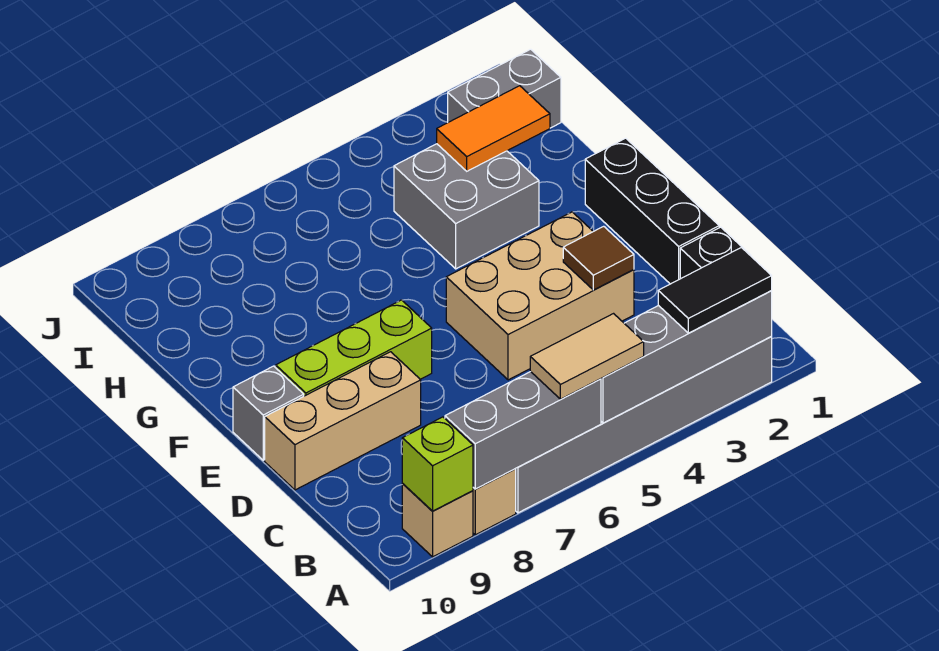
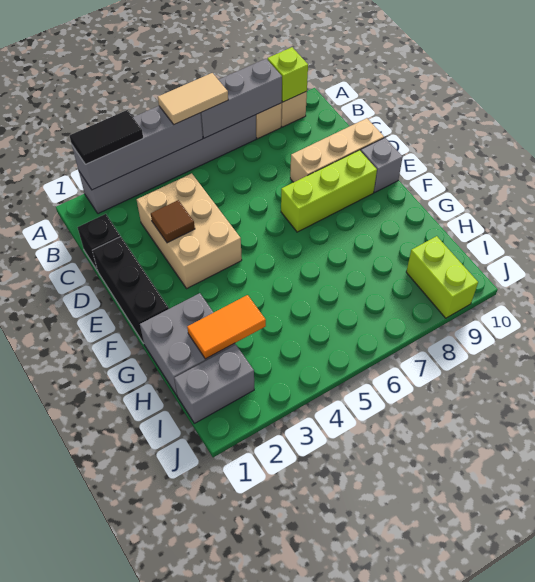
tan 2x3 brick [446,212,634,380] -> tan 2x3 brick turned to [137,173,242,288]
grey 2x2 brick [394,144,539,269] -> grey 2x2 brick moved to [140,293,235,395]
none -> lime 1x2 brick [406,236,478,318]

